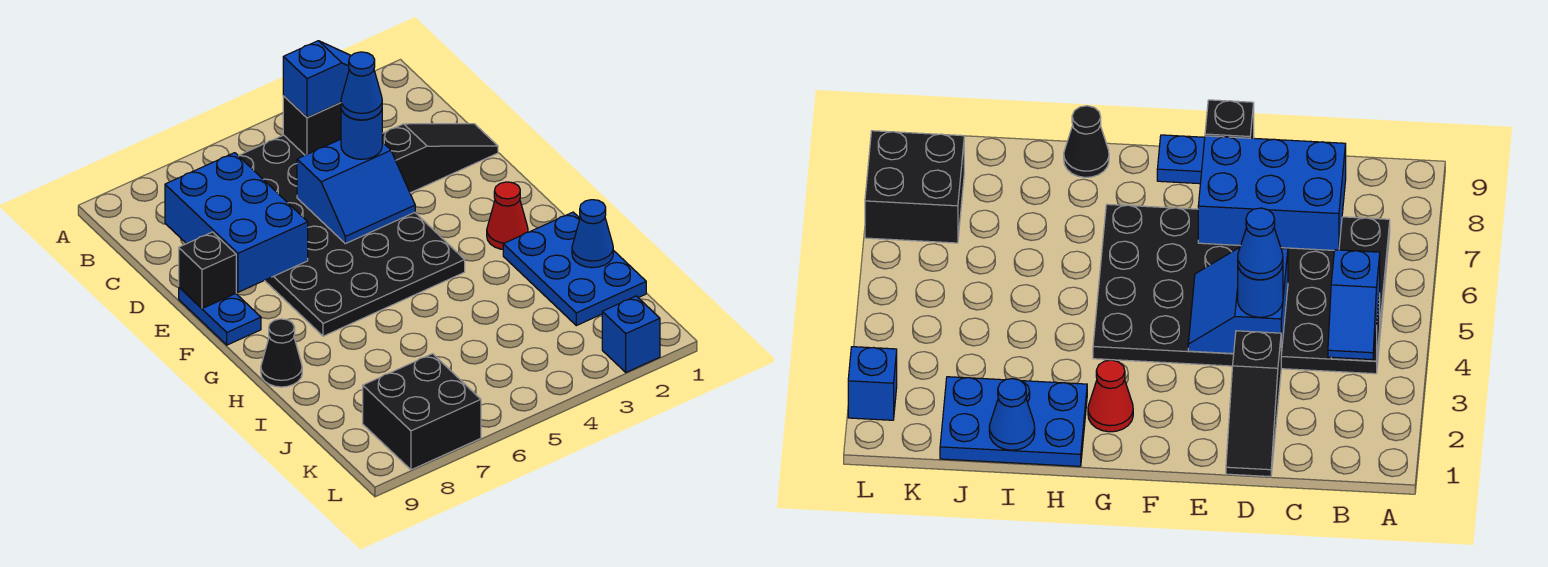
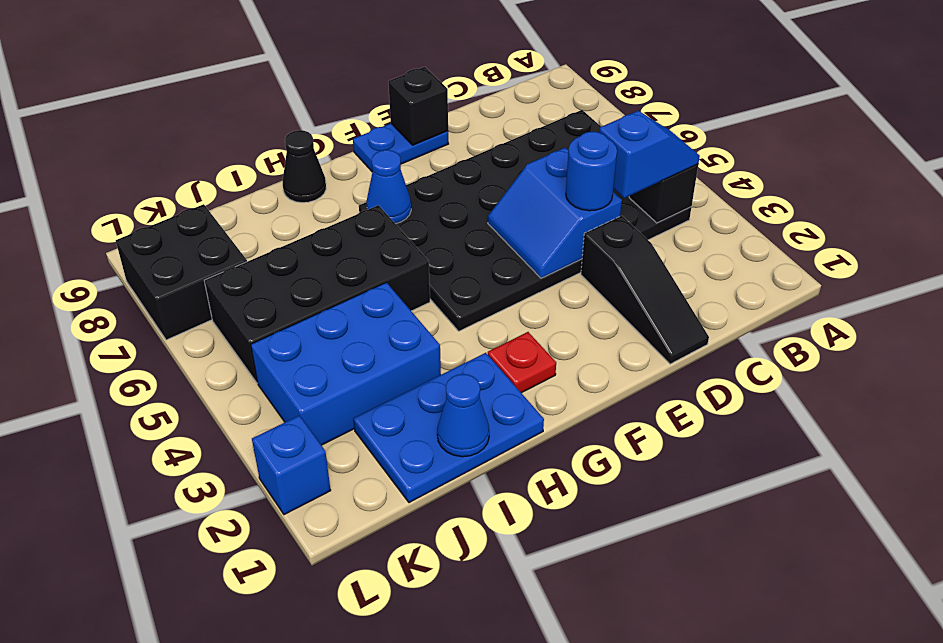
blue 1x2 slope [283,41,351,118] -> blue 1x2 slope turned to [599,111,700,198]
blue 2x3 brick [165,153,308,292] -> blue 2x3 brick moved to [251,282,441,445]
blue 1x1 cone [341,52,382,120] -> blue 1x1 cone moved to [366,150,411,224]
red 1x1 cone [487,182,528,249] -> red 1x1 plate [488,332,556,393]
none -> black 2x4 brick [204,205,430,383]

